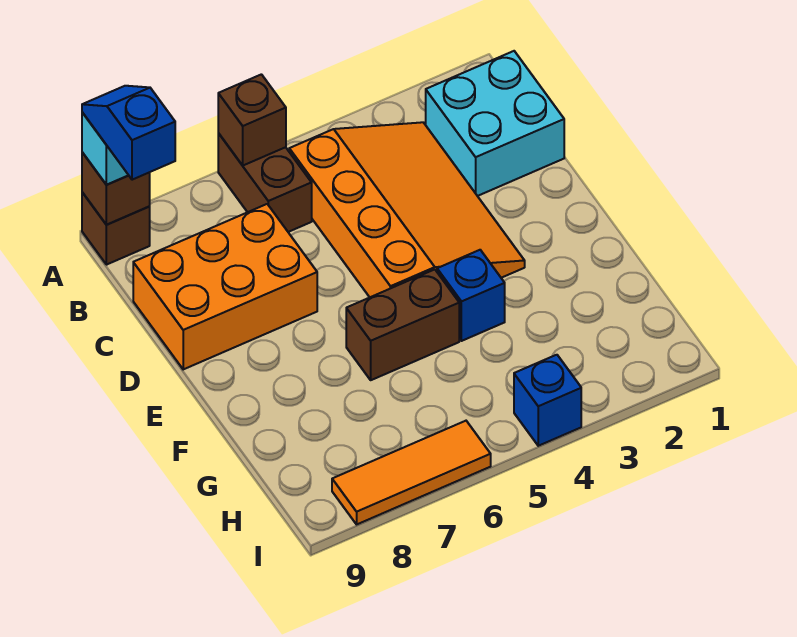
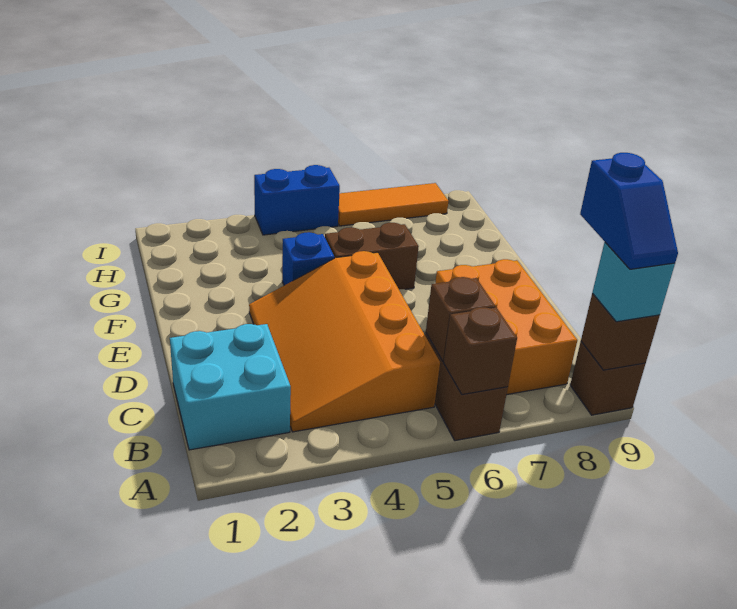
none -> brown 1x1 brick [426,277,495,361]
orange 2x3 brick [133,204,317,369] -> orange 2x3 brick turned to [435,259,577,394]
blue 1x1 brick [514,355,581,446] -> blue 1x2 brick [254,165,340,235]

